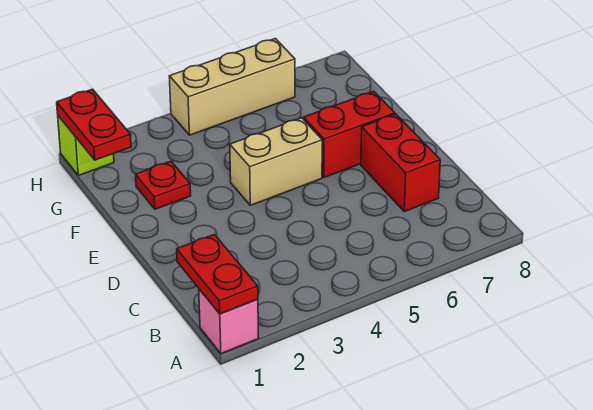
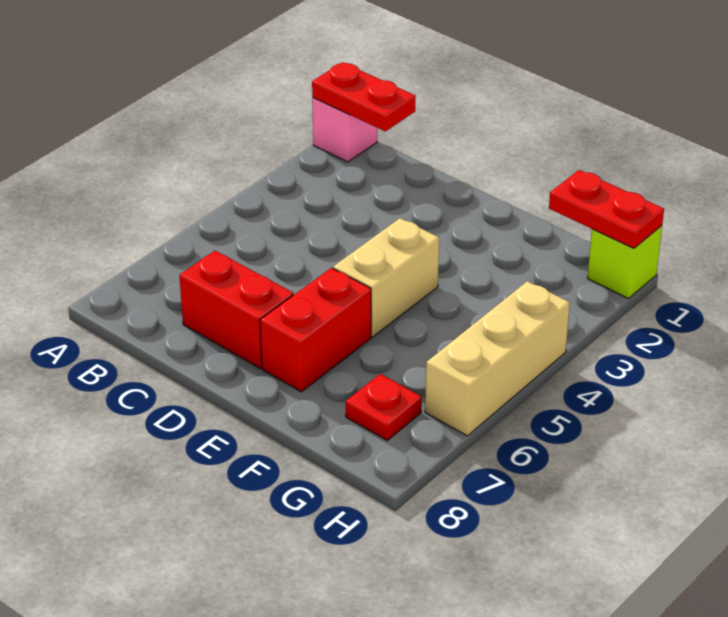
red 1x1 plate [135,161,191,209] -> red 1x1 plate moved to [346,374,422,440]

